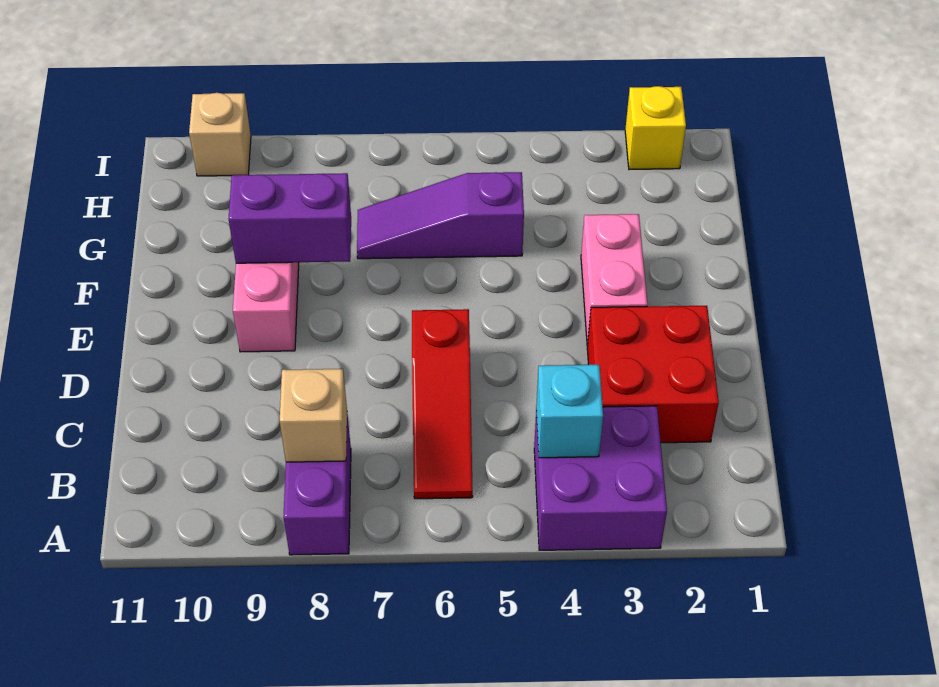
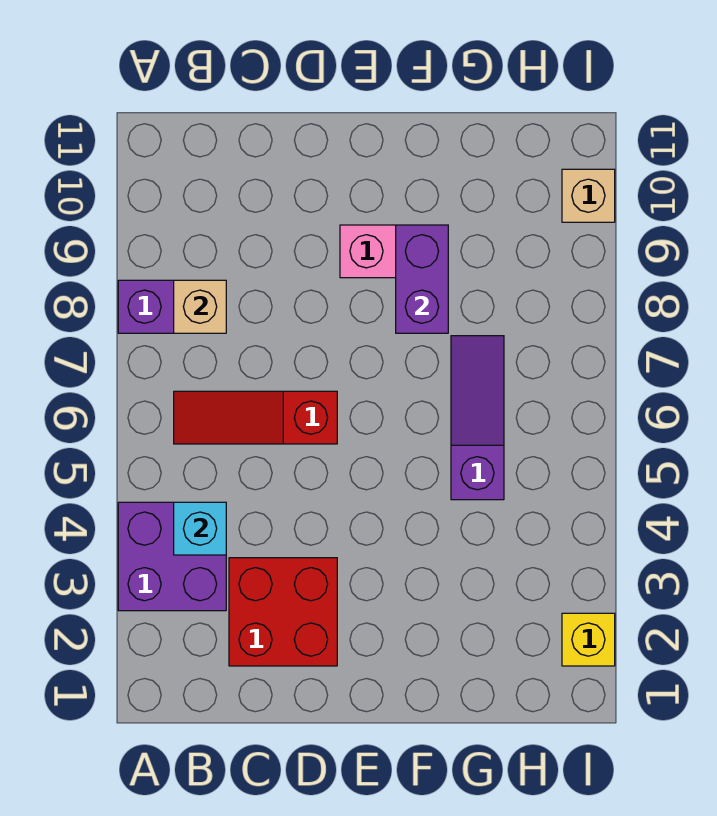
pink 1x2 brick [581,214,647,346] -> none

